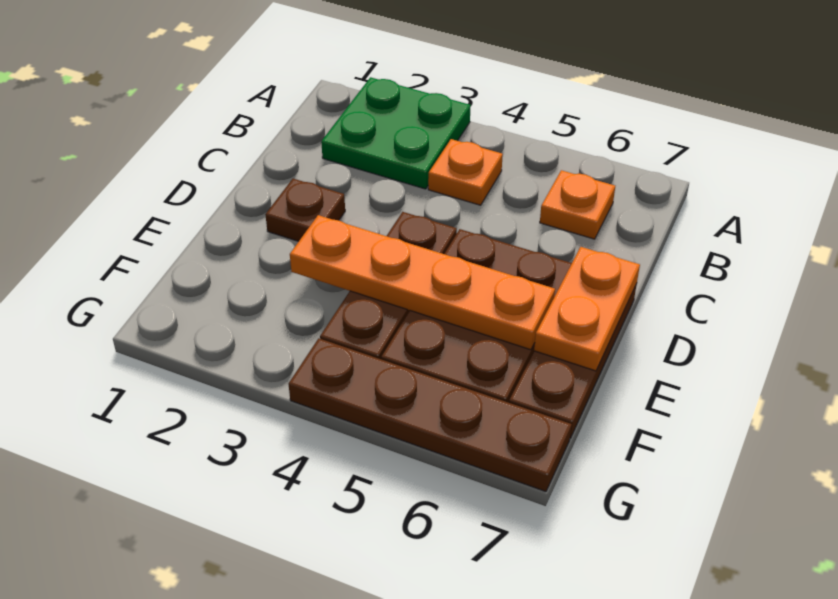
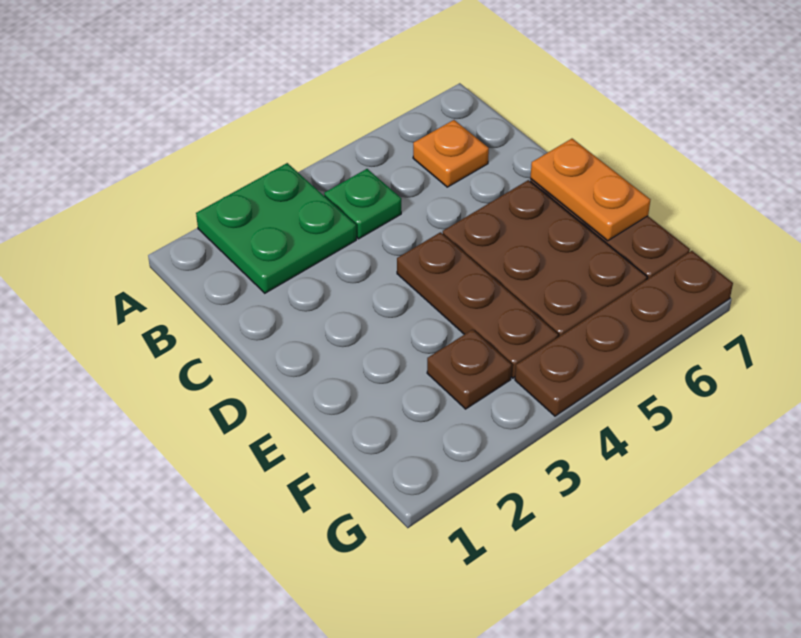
orange 1x1 plate [428,139,503,205] -> green 1x1 plate [324,169,401,239]
brown 1x1 plate [265,179,345,241] -> brown 1x1 plate moved to [427,329,512,409]
orange 1x4 plate [290,215,555,350] -> none

